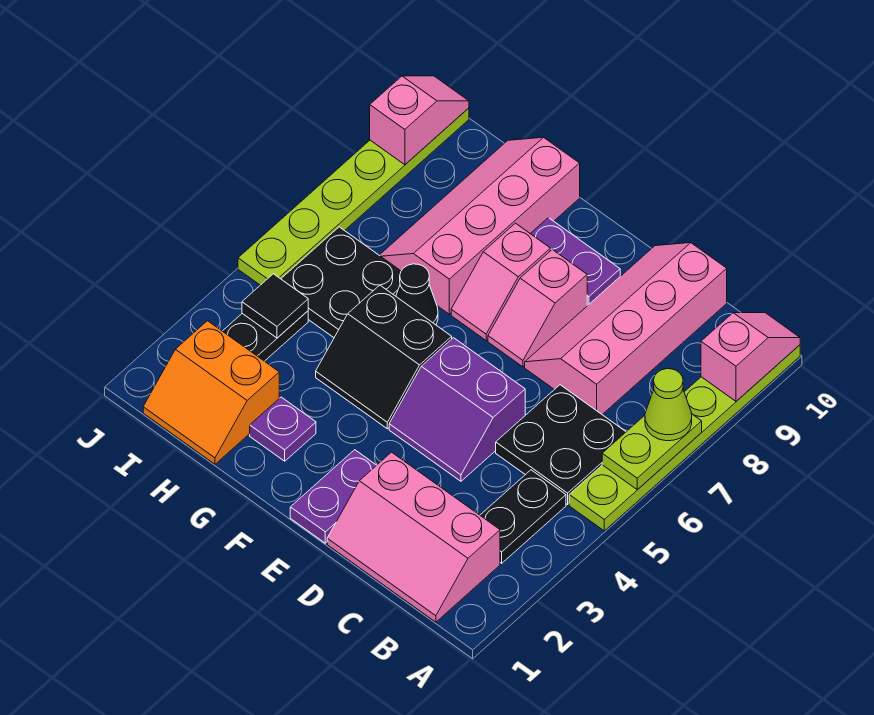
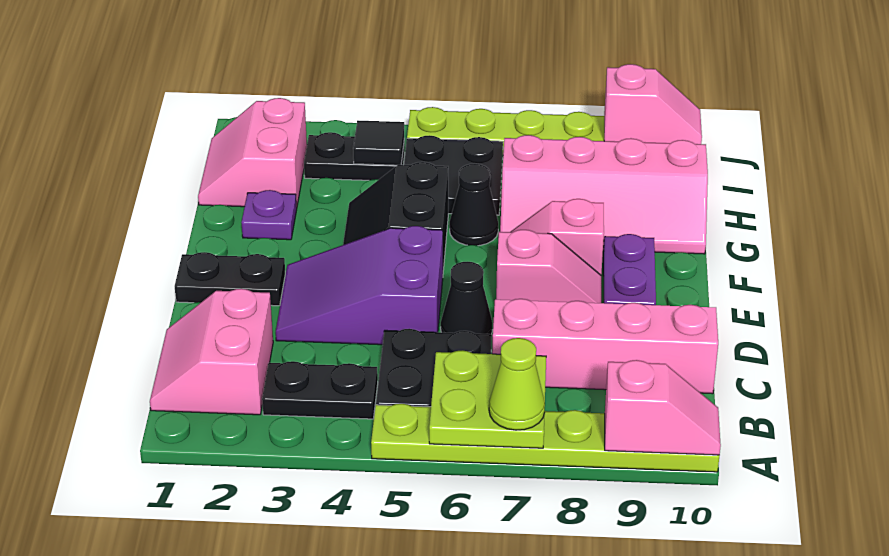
lime 1x2 plate [602,414,702,490] -> lime 2x2 plate [429,350,546,448]
pink 2x3 slope [327,452,500,622] -> pink 2x2 slope [150,289,273,415]
purple 2x2 slope [389,338,525,481] -> purple 2x3 slope [276,226,443,345]
none -> black 1x1 cone [441,262,492,334]
purple 1x2 plate [290,450,376,543] -> black 1x2 plate [175,252,285,306]
pink 1x2 slope [488,249,587,367] -> pink 1x2 slope turned to [496,230,601,303]
pink 2x4 slope [379,137,580,314] -> pink 2x4 slope turned to [500,135,708,254]
orange 2x2 slope [143,321,279,464] -> pink 2x2 slope [198,98,307,207]

